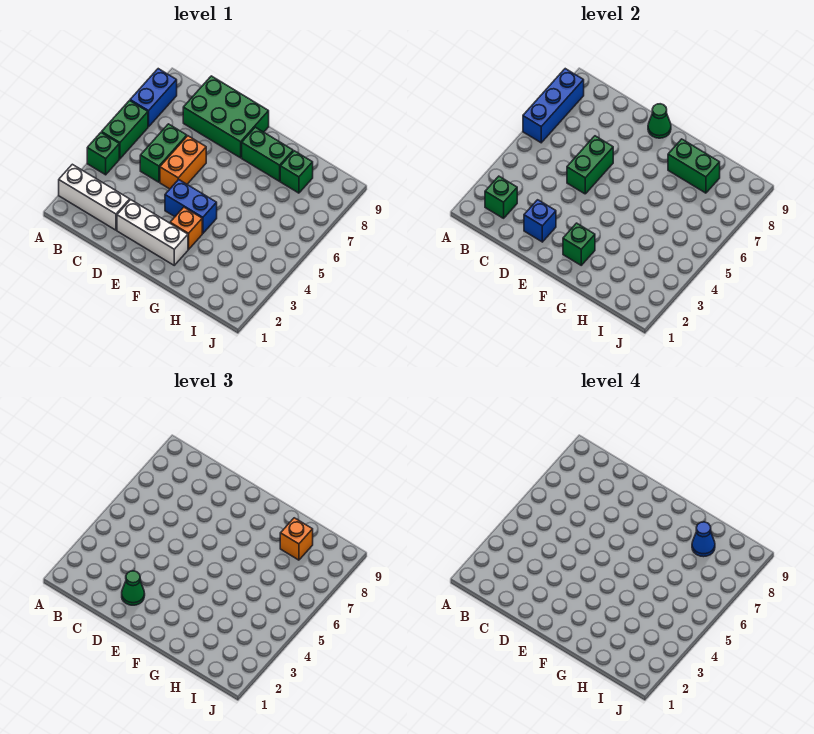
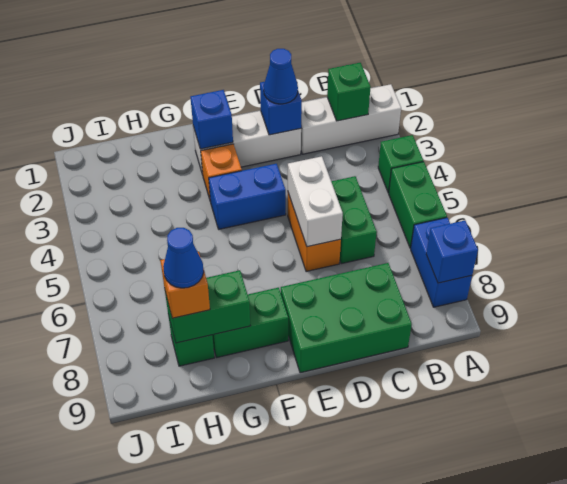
blue 1x3 brick [523,69,584,143] -> blue 1x1 brick [426,221,478,283]
green 1x1 cone [122,571,145,605] -> blue 1x1 cone [264,49,298,104]
green 1x2 brick [567,136,613,194] -> white 1x2 brick [288,156,343,247]
green 1x1 cone [648,104,671,138] -> none
green 1x1 brick [563,223,595,265] -> blue 1x1 brick [191,90,233,149]

